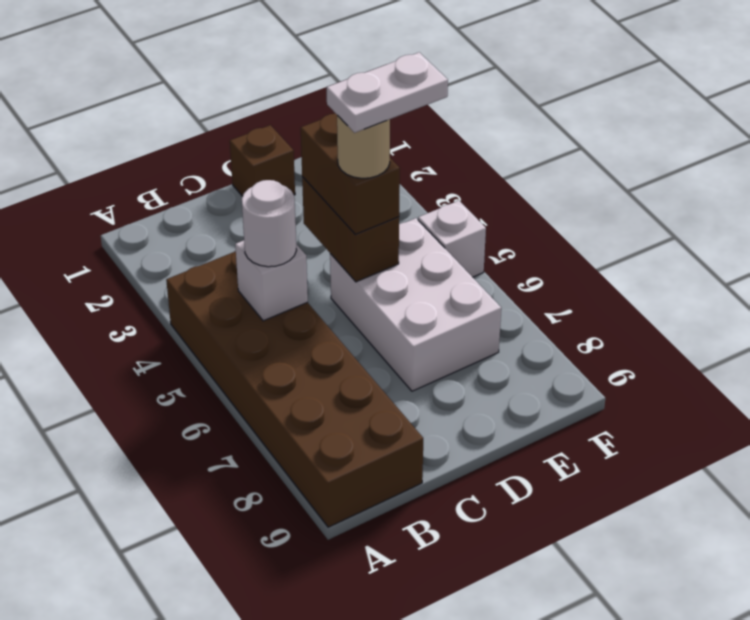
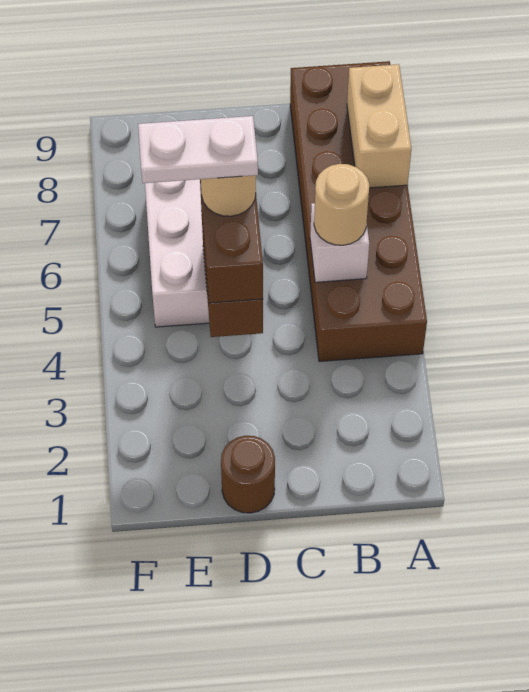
none -> tan 1x2 brick [347,64,411,188]
white 1x1 round brick [242,180,296,267] -> tan 1x1 round brick [314,164,369,245]
brown 1x1 brick [230,125,295,196] -> brown 1x1 round brick [221,436,275,513]
white 1x1 brick [418,201,486,277] -> none

